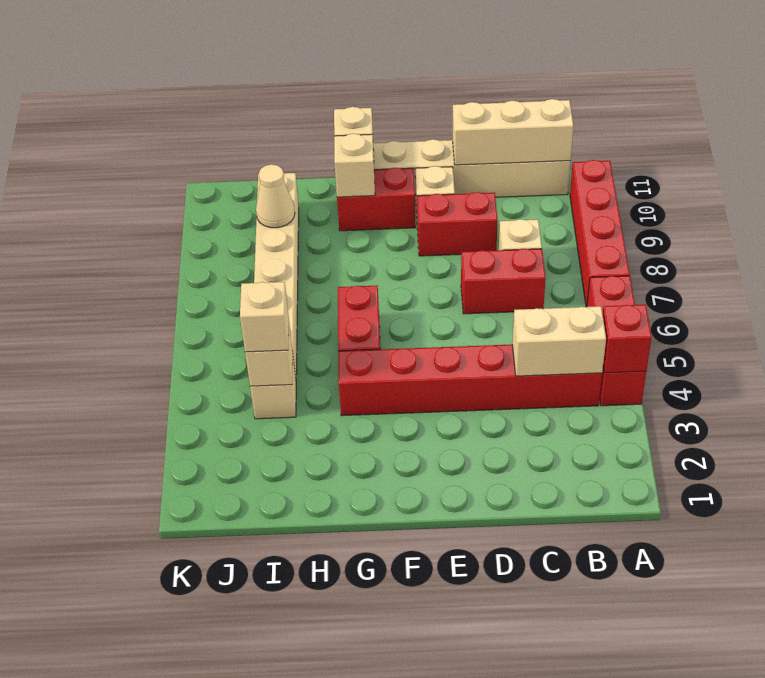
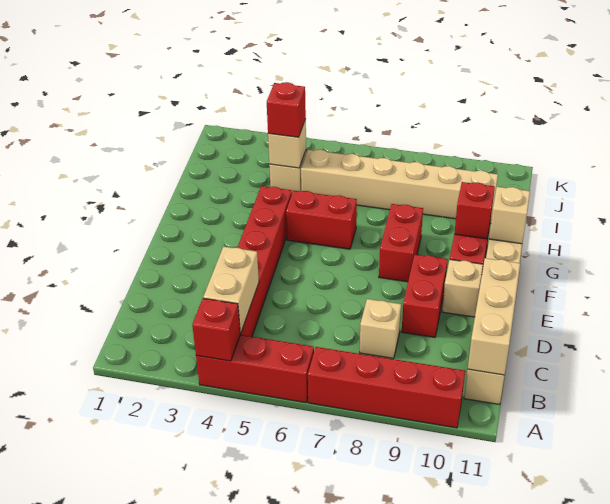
red 1x2 brick [461,249,546,314] -> red 1x2 brick moved to [379,204,423,282]
tan 1x1 brick [334,134,375,197] -> red 1x1 brick [454,182,495,239]
tan 1x1 brick [240,282,289,352] -> red 1x1 brick [267,82,306,137]
tan 1x1 cone [256,164,295,228] -> none

